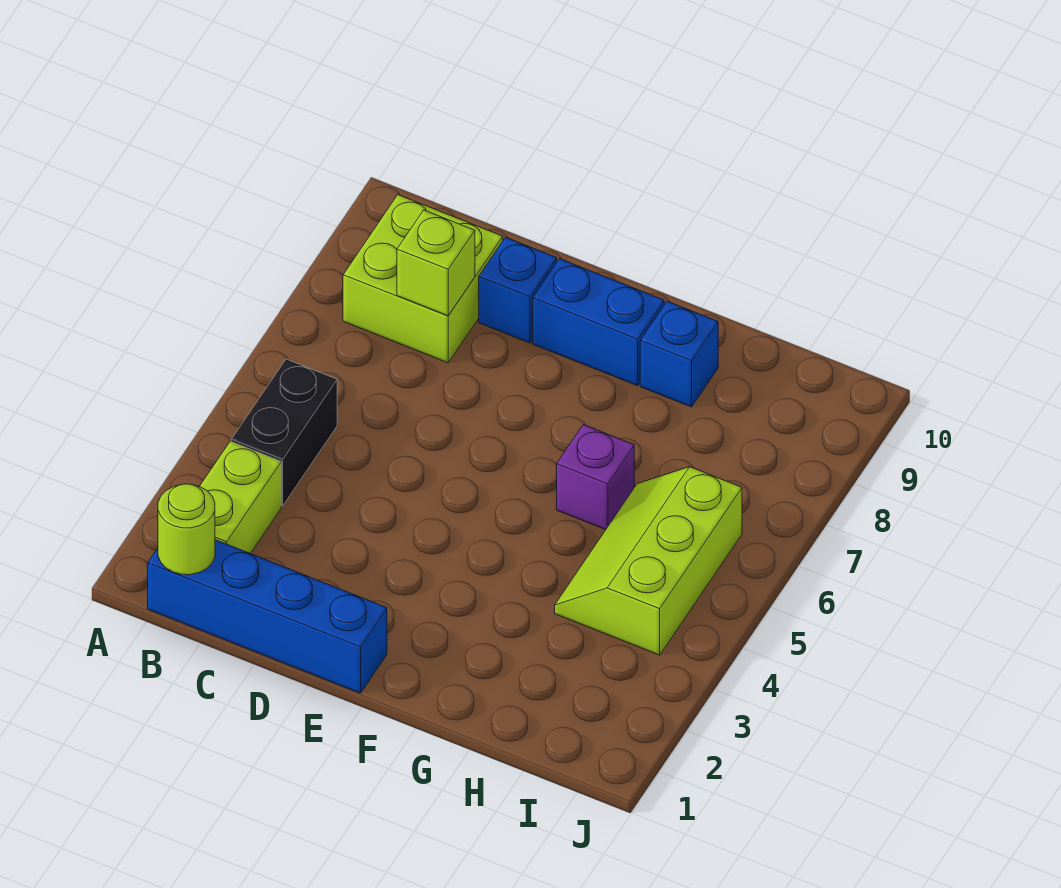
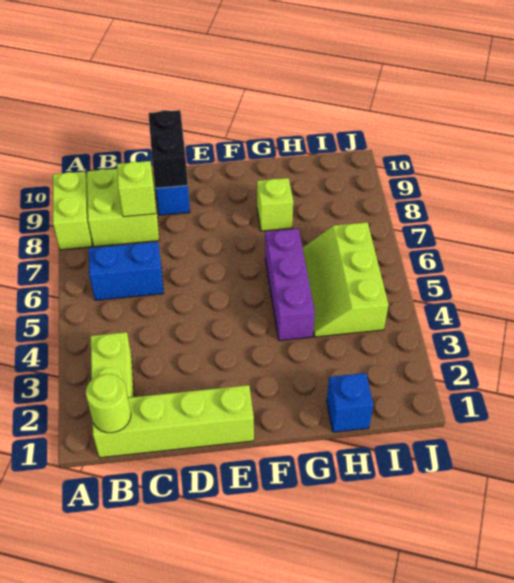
none -> lime 1x2 brick [53,172,92,250]
blue 1x4 brick [148,540,387,693] -> lime 1x4 brick [92,385,254,458]
black 1x2 brick [231,359,337,506] -> black 1x2 brick moved to [149,110,188,188]
blue 1x2 brick [533,259,664,386] -> blue 1x2 brick moved to [89,242,164,300]
purple 1x1 brick [557,425,634,530] -> purple 1x3 brick [265,229,315,341]
none -> lime 1x1 brick [257,178,293,231]
blue 1x1 brick [640,301,718,407] -> blue 1x1 brick moved to [327,373,373,432]

